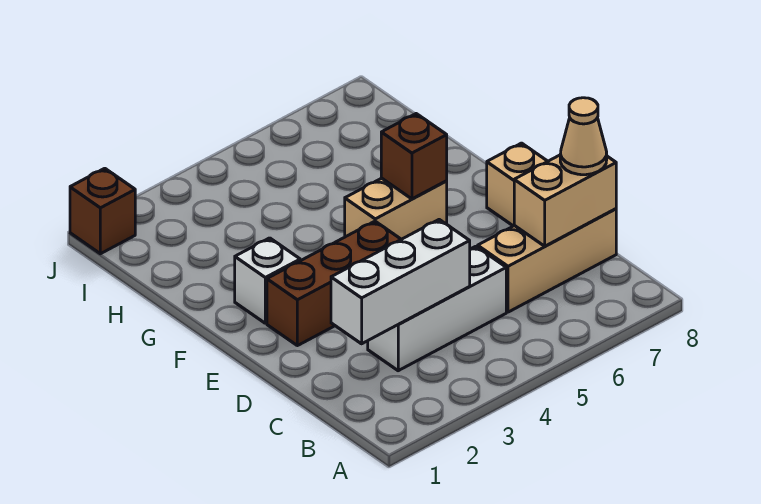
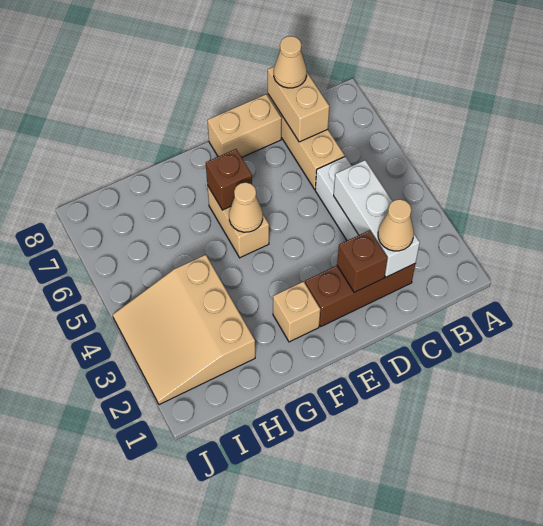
none -> tan 1x1 cone [378,199,414,251]
brown 1x3 brick [267,221,401,346] -> brown 1x3 brick turned to [305,264,415,326]
white 1x1 brick [235,238,300,323] -> tan 1x1 brick [273,281,320,342]
none -> tan 1x1 cone [229,182,263,232]
none -> tan 3x3 slope [113,255,255,405]
brown 1x1 brick [70,168,135,254] -> brown 1x1 brick moved to [337,230,387,292]

